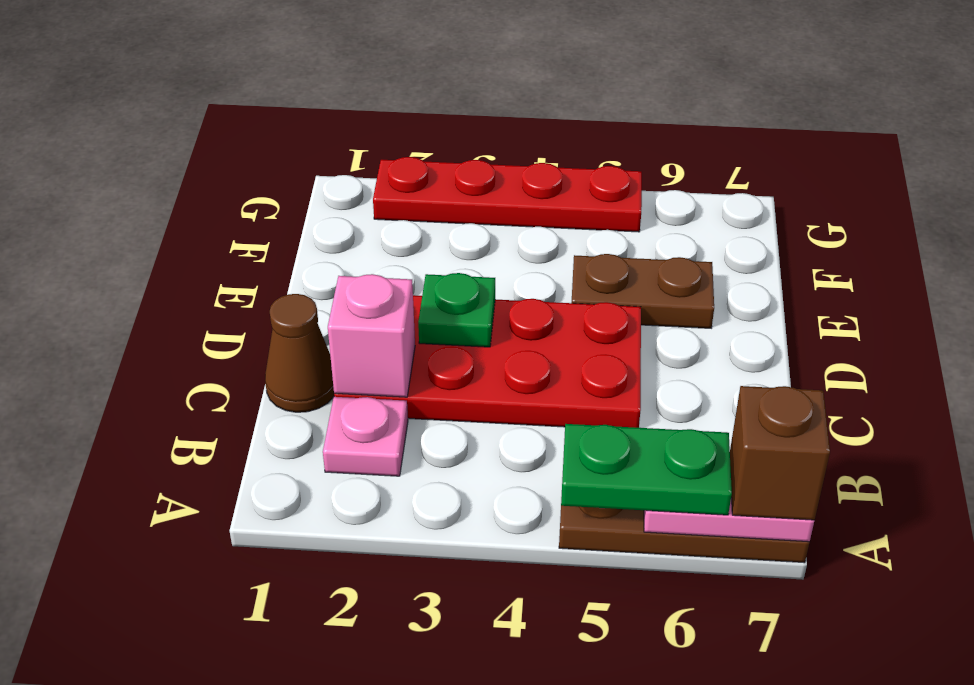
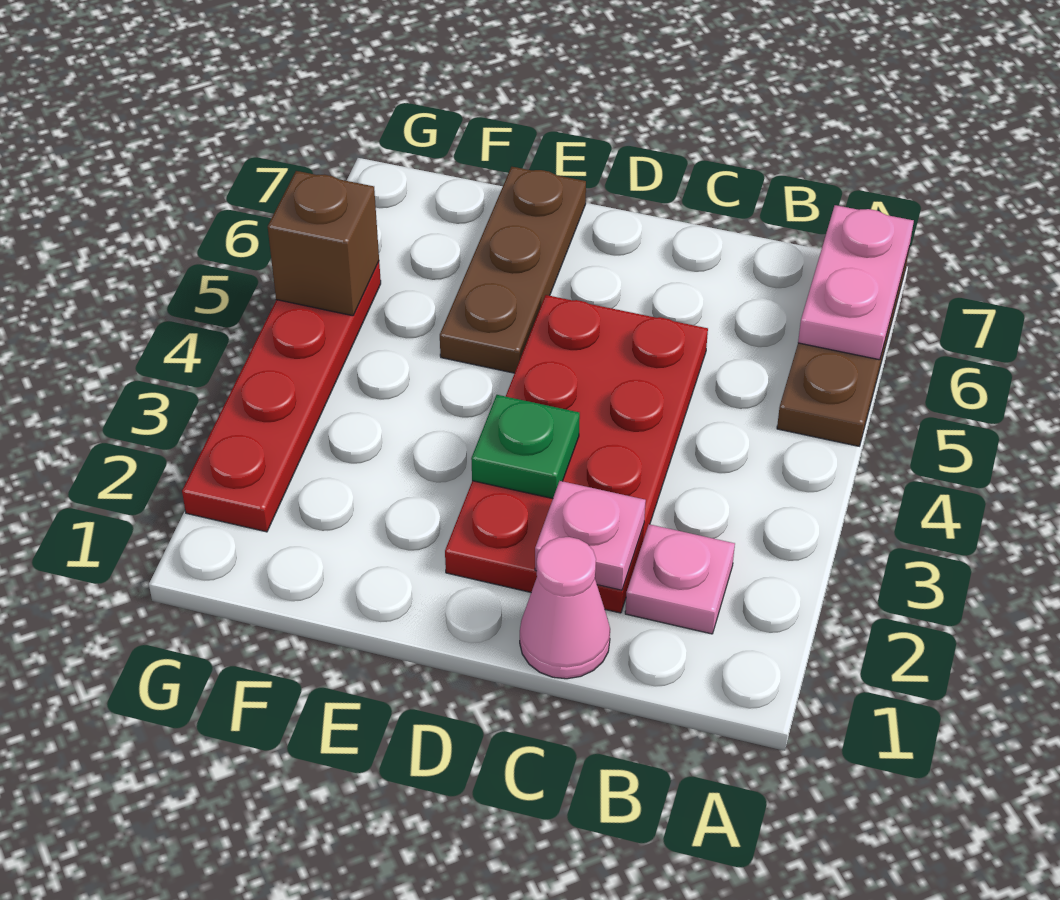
green 1x2 plate [561,424,732,515] -> none
brown 1x1 brick [730,386,830,520] -> brown 1x1 brick moved to [268,171,379,316]
brown 1x1 cone [265,294,334,412] -> pink 1x1 cone [520,537,610,679]
pink 1x1 brick [328,274,415,397] -> pink 1x1 plate [535,481,646,590]
brown 1x2 plate [571,254,714,328] -> brown 1x3 plate [440,167,586,373]

